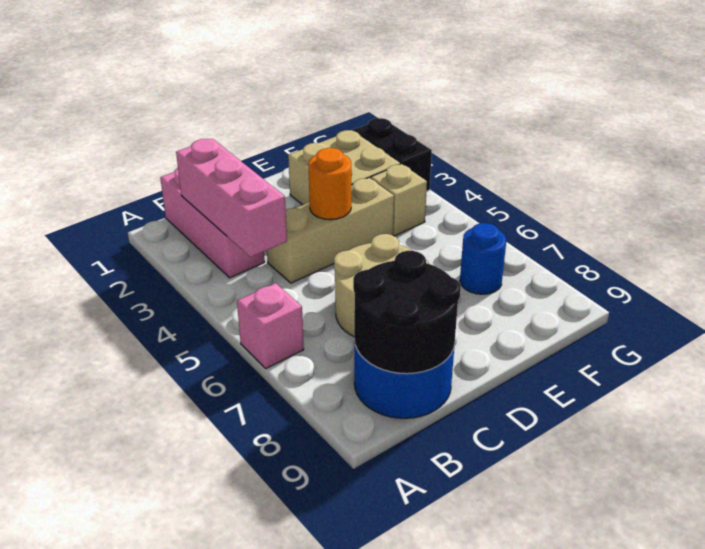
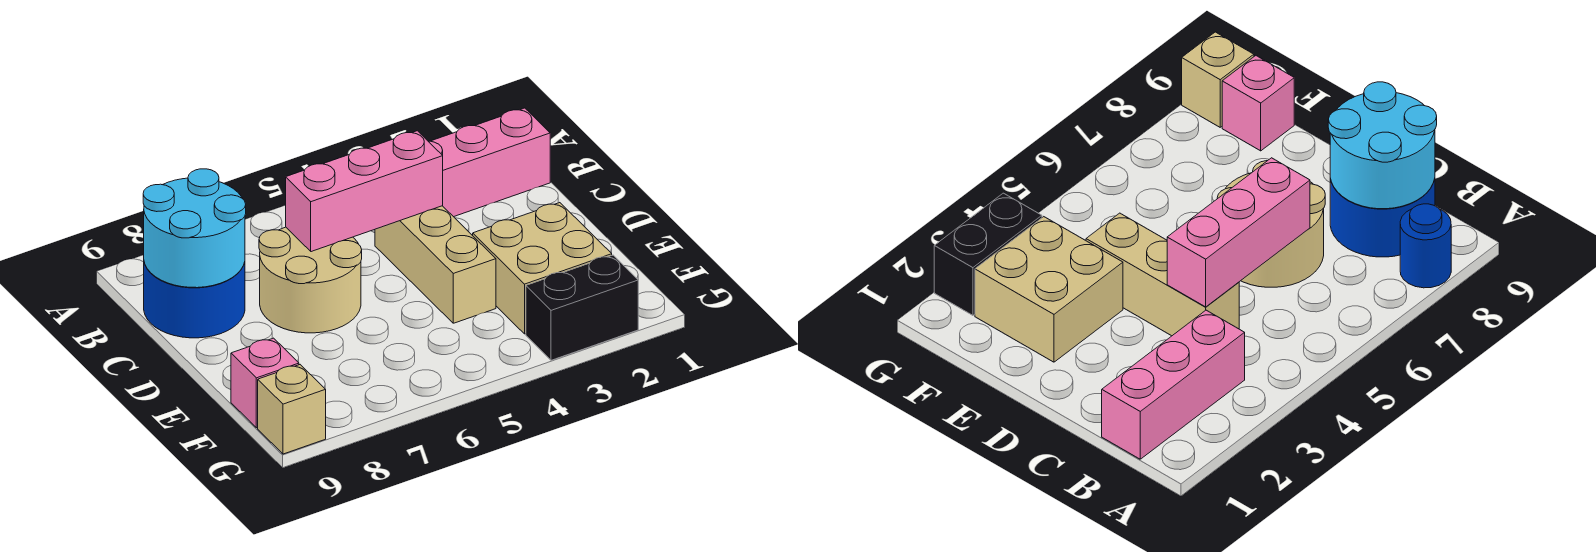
pink 1x1 brick [237,283,304,368] -> pink 1x1 brick moved to [231,338,299,428]
pink 1x3 brick [176,139,287,257] -> pink 1x3 brick moved to [286,131,443,252]
black 2x2 round brick [353,251,461,374] -> cyan 2x2 round brick [143,169,246,288]
orange 1x1 round brick [308,148,351,220] -> none
tan 1x1 brick [371,164,427,236] -> tan 1x1 brick moved to [258,365,326,454]
blue 1x1 round brick [460,223,506,294] -> blue 1x1 round brick moved to [1400,204,1451,288]

